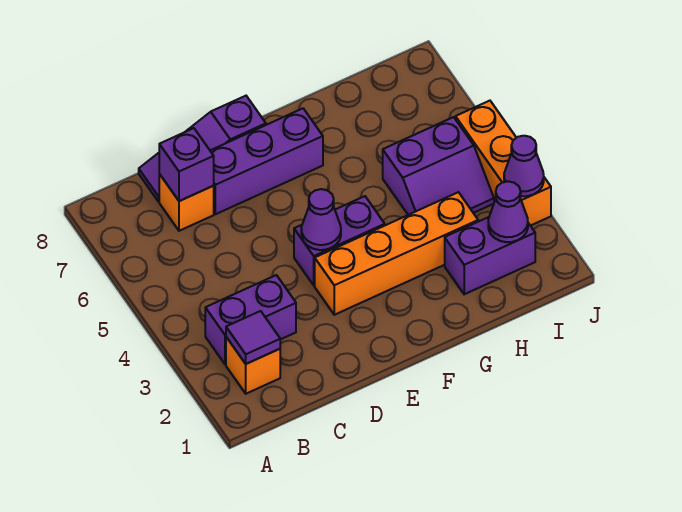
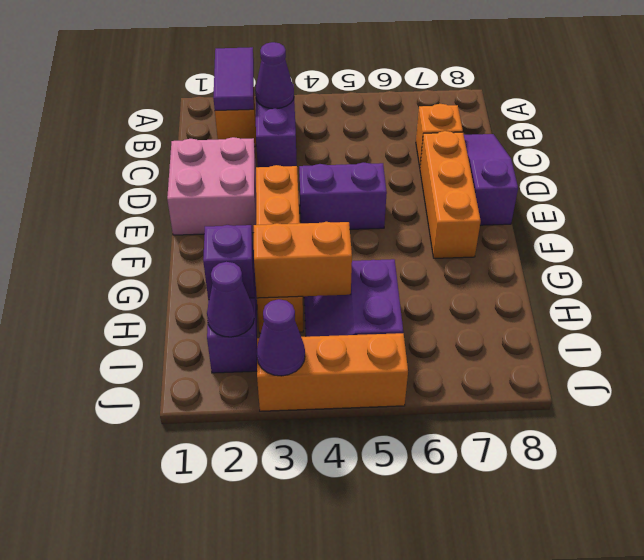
purple 1x1 tile [226,311,280,364] -> purple 1x2 tile [213,47,254,110]
purple 1x1 brick [159,128,214,201] -> purple 1x1 brick moved to [203,225,254,300]
none -> pink 2x2 brick [167,137,256,235]
purple 1x3 brick [210,108,323,214] -> orange 1x3 brick [420,131,481,258]
purple 1x2 brick [294,196,385,285] -> purple 1x2 brick turned to [299,163,387,229]
purple 1x1 cone [301,189,341,250] -> purple 1x1 cone moved to [255,42,294,109]
none -> orange 1x2 brick [254,222,352,298]

